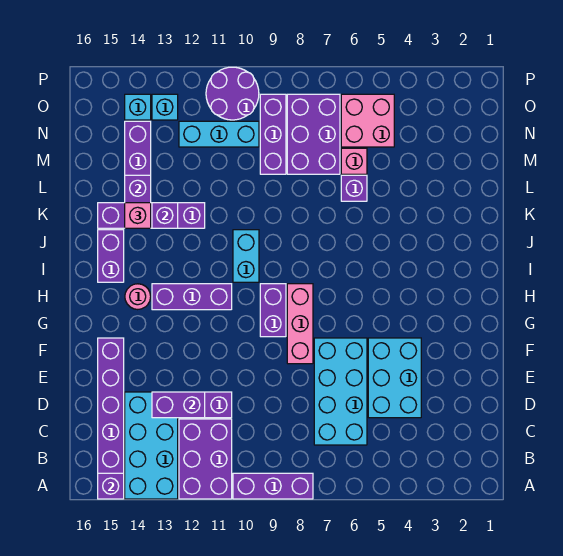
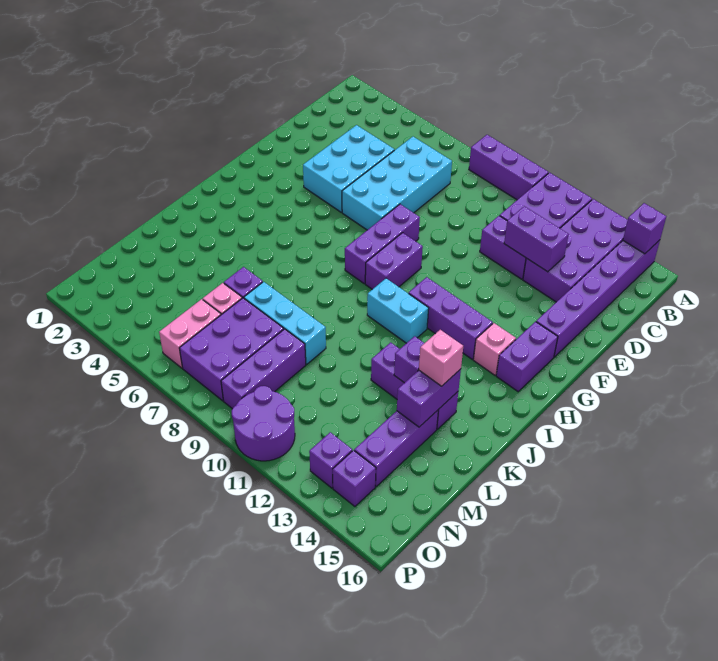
cyan 2x4 brick [125,392,178,499] -> purple 2x4 brick [523,199,627,302]
pink 1x3 brick [287,284,313,364] -> purple 1x3 brick [345,204,420,284]
pink 1x1 round brick [125,284,151,310] -> pink 1x1 brick [473,323,516,375]
cyan 1x2 brick [233,230,259,282] -> cyan 1x2 brick turned to [367,278,429,343]
purple 1x2 brick [98,230,124,282] -> purple 1x2 brick moved to [496,322,558,392]
purple 1x4 brick [98,203,205,228] -> purple 1x3 brick [371,342,458,429]
pink 2x2 brick [341,94,394,147] -> pink 1x2 brick [159,299,221,368]
cyan 1x3 brick [179,121,259,147] -> cyan 1x3 brick moved to [244,282,326,364]
cyan 1x1 brick [152,94,178,120] -> purple 1x1 brick [309,432,352,488]
cyan 1x1 brick [125,94,151,120] -> purple 1x1 brick [333,450,376,506]

